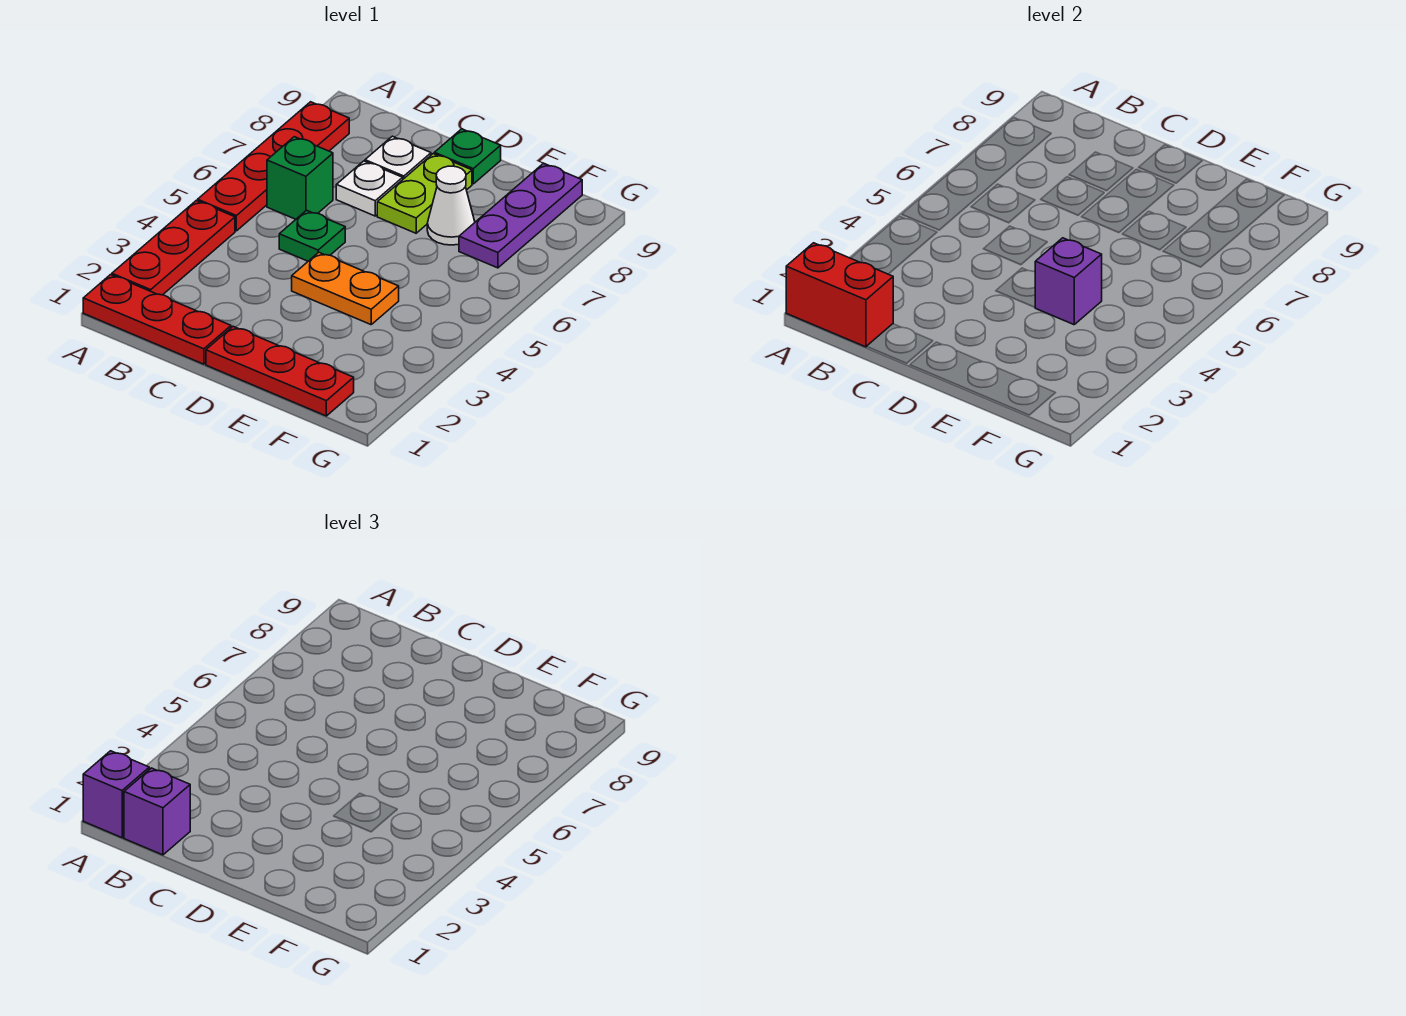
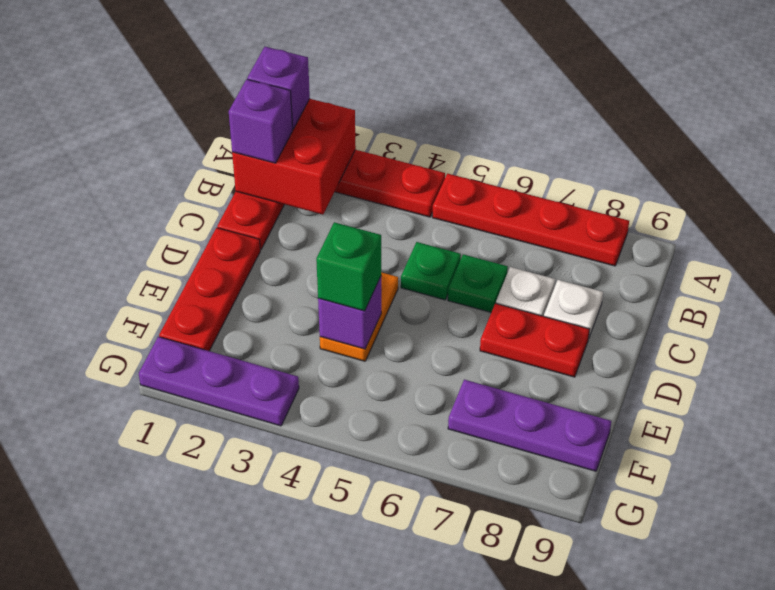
red 1x2 brick [786,243,893,347] -> red 2x2 brick [232,99,356,214]
green 1x1 brick [267,137,333,219] -> green 1x1 brick moved to [316,222,381,311]
lime 1x2 plate [377,154,472,233] -> red 1x2 plate [480,303,589,377]
green 1x1 plate [434,129,501,184] -> green 1x1 plate moved to [448,254,508,312]
white 1x1 cone [427,166,475,245] -> none
none -> purple 1x3 plate [139,337,299,426]

